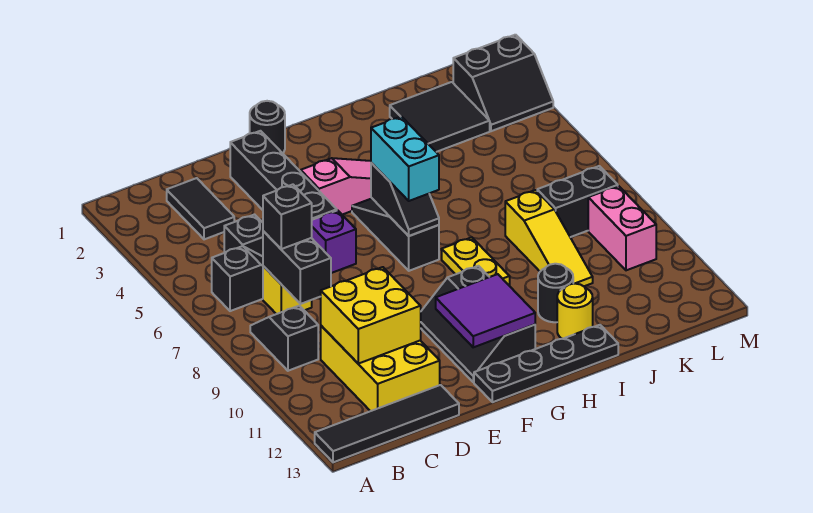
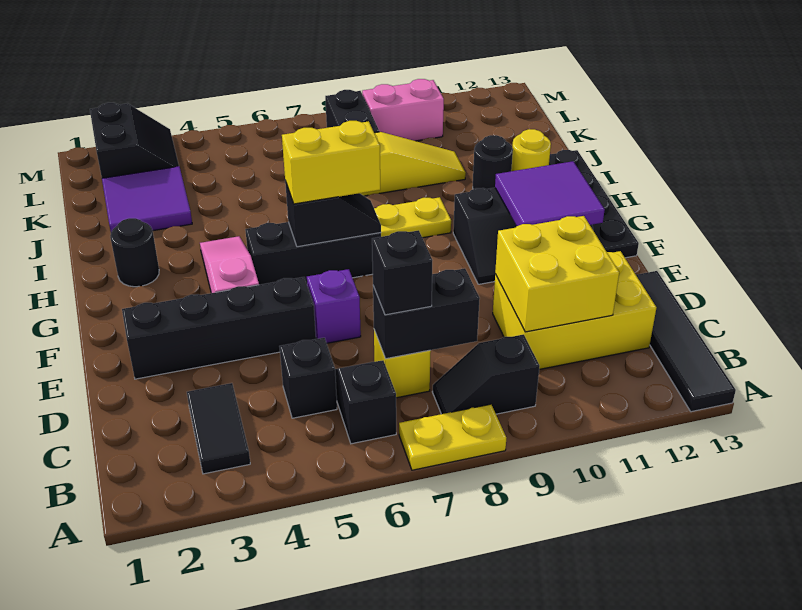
none -> yellow 1x2 plate [399,404,506,470]
black 1x2 tile [167,178,234,239] -> black 1x2 tile turned to [187,383,250,474]
black 1x1 round brick [250,101,285,153] -> black 1x1 round brick moved to [110,218,159,287]
black 1x3 slope [352,199,439,271] -> black 1x3 brick [245,222,381,285]
cyan 1x2 brick [371,116,439,201] -> yellow 1x2 brick [282,121,380,204]
black 2x2 tile [390,82,490,152] -> purple 2x2 tile [102,166,192,232]

